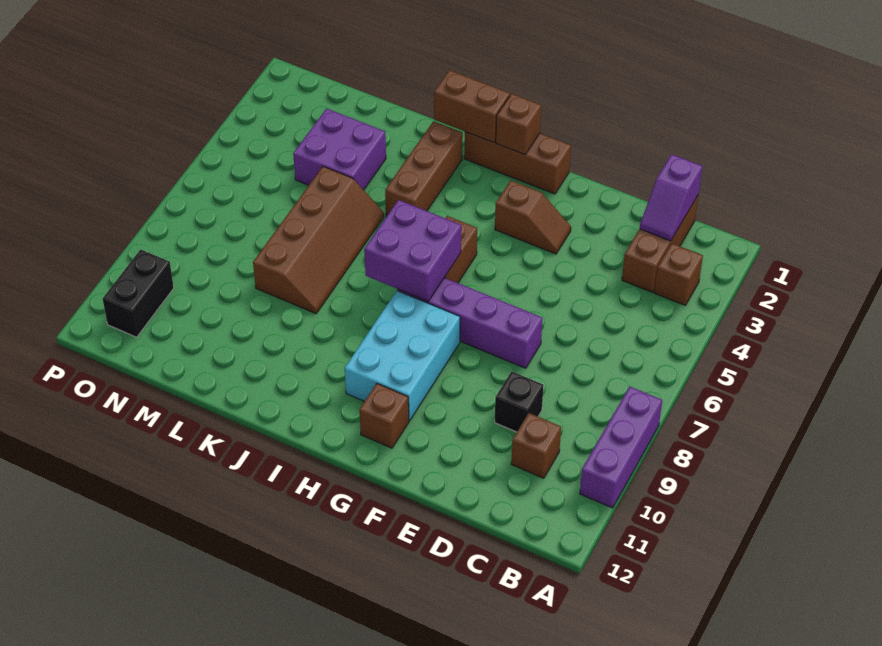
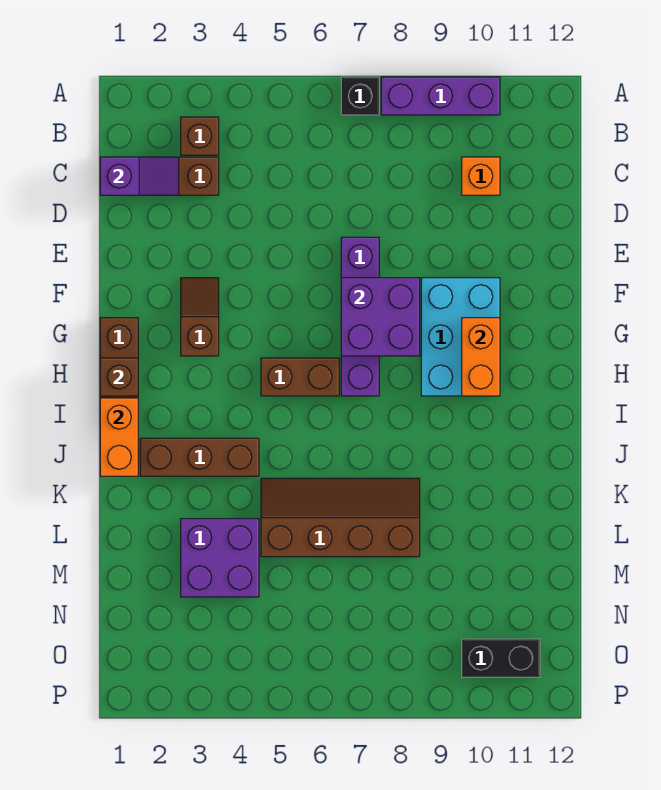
brown 1x1 brick [511,413,561,478] -> orange 1x1 brick [462,157,500,195]
black 1x1 brick [495,371,544,432] -> black 1x1 brick moved to [341,77,379,115]
cyan 2x3 brick [345,291,460,421] -> cyan 2x3 brick turned to [421,278,500,396]
none -> orange 1x2 brick [462,318,500,396]
brown 1x1 brick [359,384,409,448] -> none
purple 2x2 brick [364,200,461,301] -> purple 2x2 brick moved to [341,278,420,356]
brown 1x2 brick [434,70,510,143] -> orange 1x2 brick [100,398,138,476]

